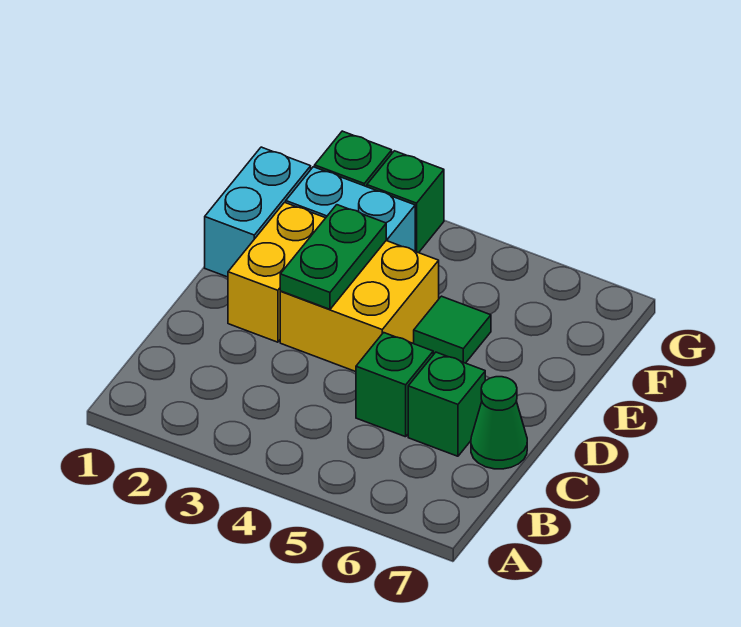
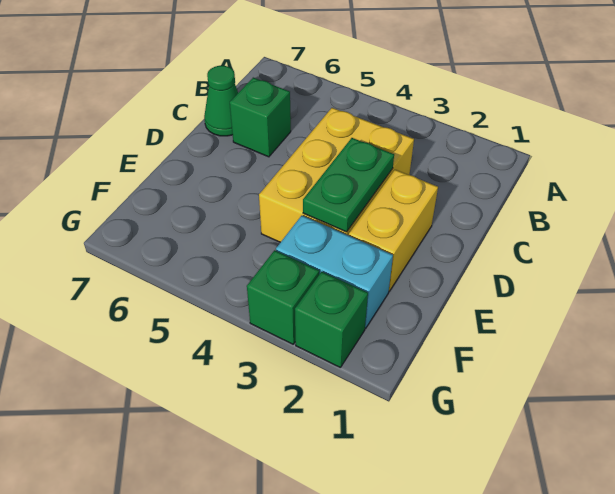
green 1x1 brick [356,333,433,437] -> none
yellow 2x2 brick [280,241,439,372] -> yellow 2x3 brick [259,108,414,242]
cyan 1x2 brick [205,147,311,277] -> none
green 1x1 tile [414,296,491,363] -> none

